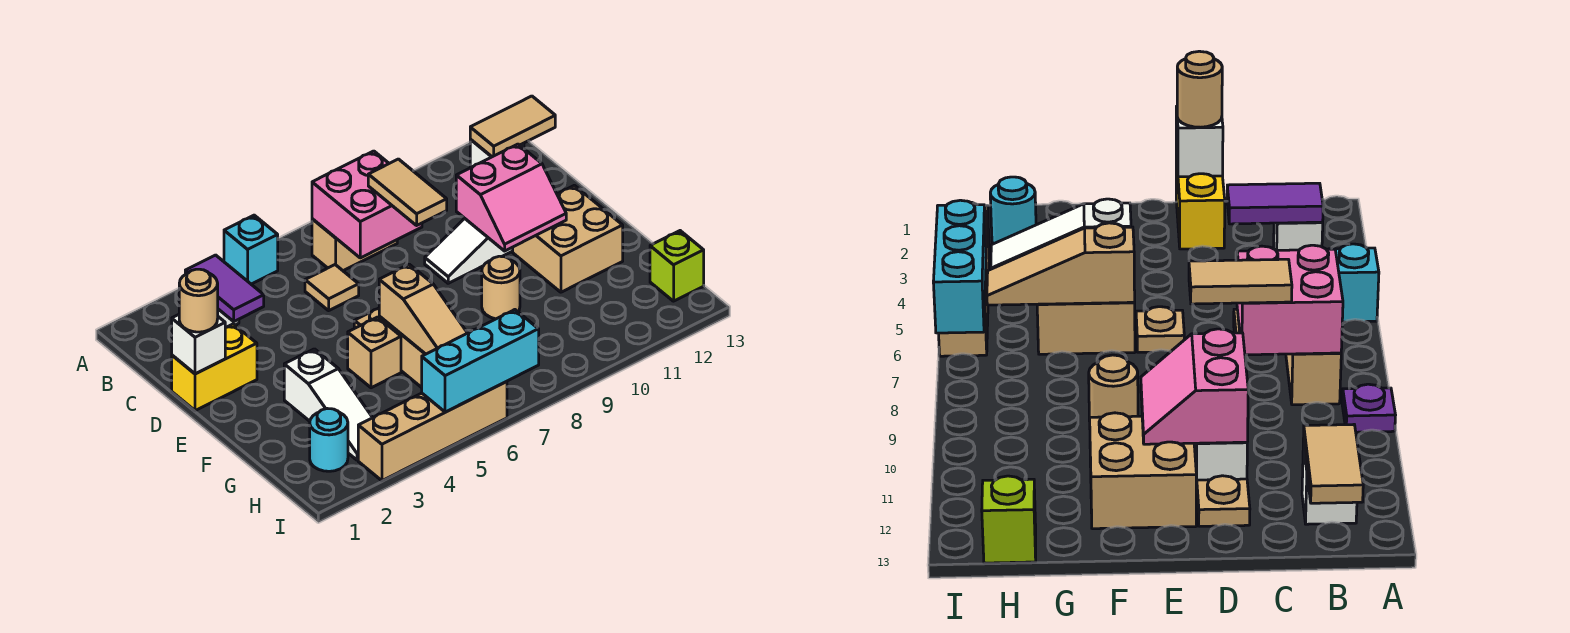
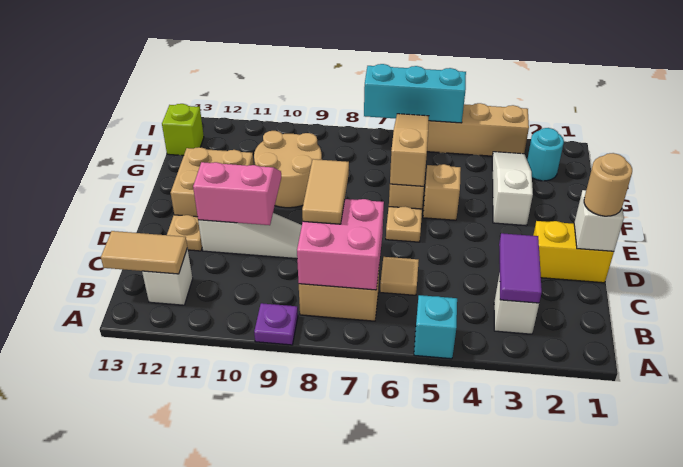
tan 1x1 round brick [482,256,520,319] -> tan 2x2 round brick [254,131,322,208]

